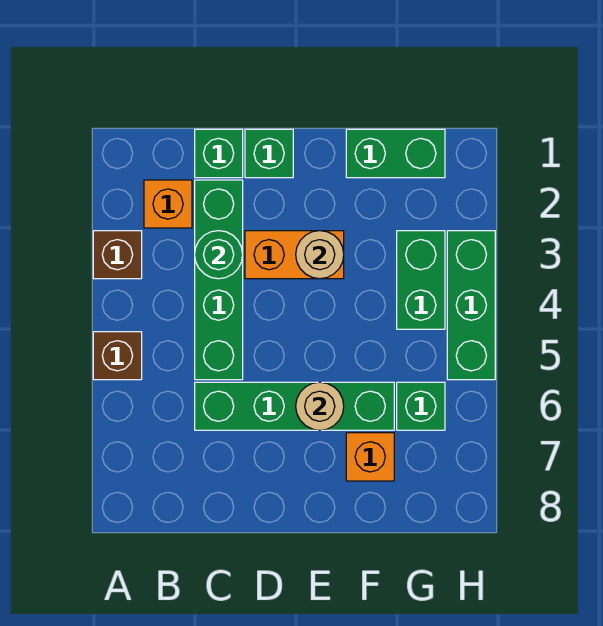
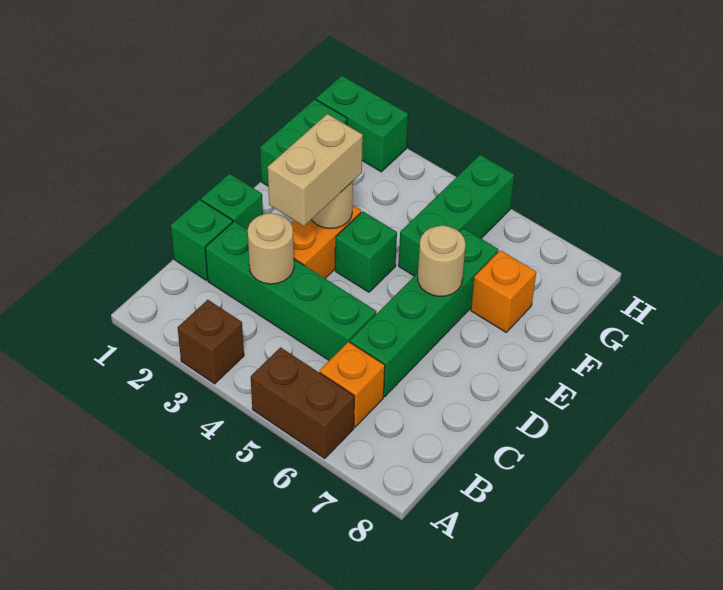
brown 1x1 brick [93,332,142,380] -> brown 1x2 brick [251,347,354,459]
orange 1x1 brick [144,180,192,228] -> orange 1x1 brick moved to [320,342,385,427]
green 1x1 round brick [195,231,243,279] -> tan 1x1 round brick [248,213,294,284]
none -> tan 1x2 brick [268,114,363,226]
green 1x2 brick [397,231,445,329] -> green 1x2 brick moved to [316,76,408,172]
green 1x1 brick [397,382,445,430] -> green 1x1 brick moved to [335,211,397,292]
green 1x3 brick [447,231,495,380] -> green 1x3 brick turned to [399,155,514,276]

